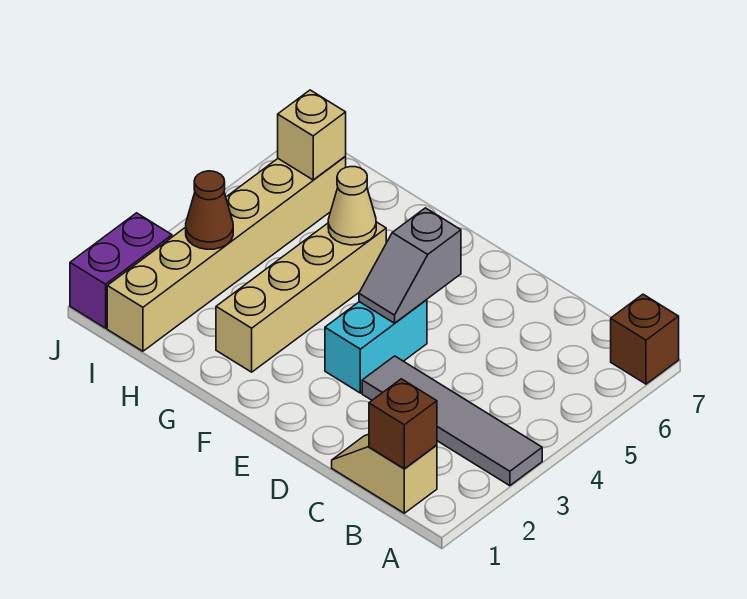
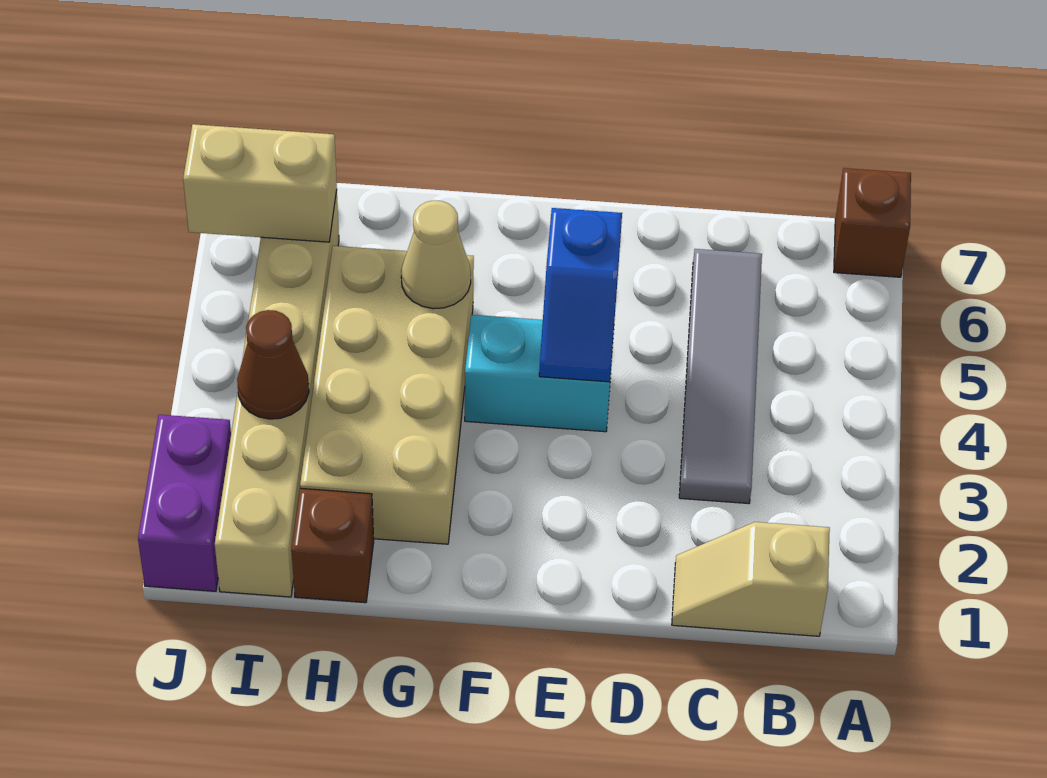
grey 1x4 tile [362,356,542,486] -> grey 1x4 tile turned to [679,249,762,504]
brown 1x1 brick [369,379,437,469] -> brown 1x1 brick moved to [291,488,374,603]
cyan 1x2 brick [325,300,427,393] -> cyan 1x2 brick turned to [465,315,614,432]
grey 1x2 slope [359,208,461,323] -> blue 1x2 slope [539,208,622,382]
tan 1x4 brick [216,222,386,372] -> tan 2x4 brick [300,246,474,544]
tan 1x1 brick [278,90,346,180] -> tan 1x2 brick [183,124,337,242]

